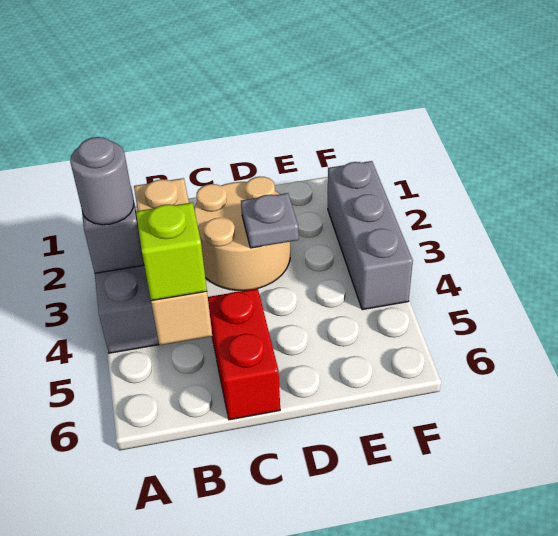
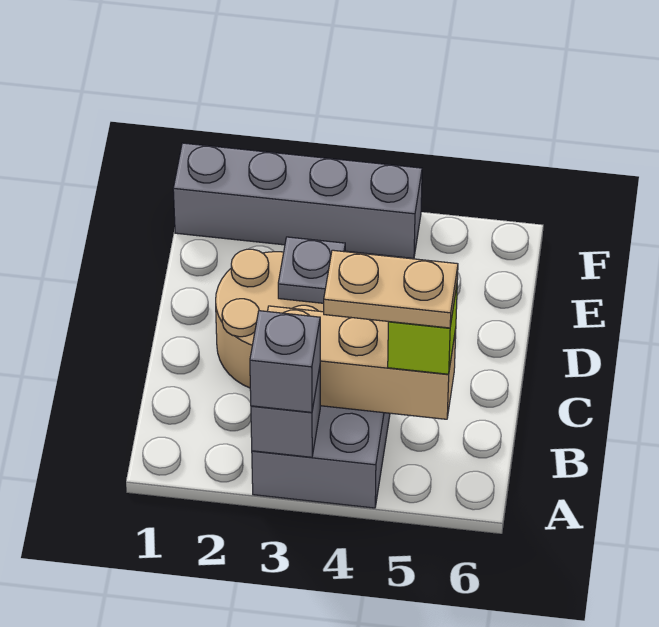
grey 1x1 round brick [70,137,134,225] -> grey 1x1 brick [250,311,320,412]
none -> tan 1x2 plate [324,250,458,328]
red 1x2 brick [208,289,280,420] -> none
grey 1x3 brick [328,161,413,310] -> grey 1x4 brick [173,143,422,258]

